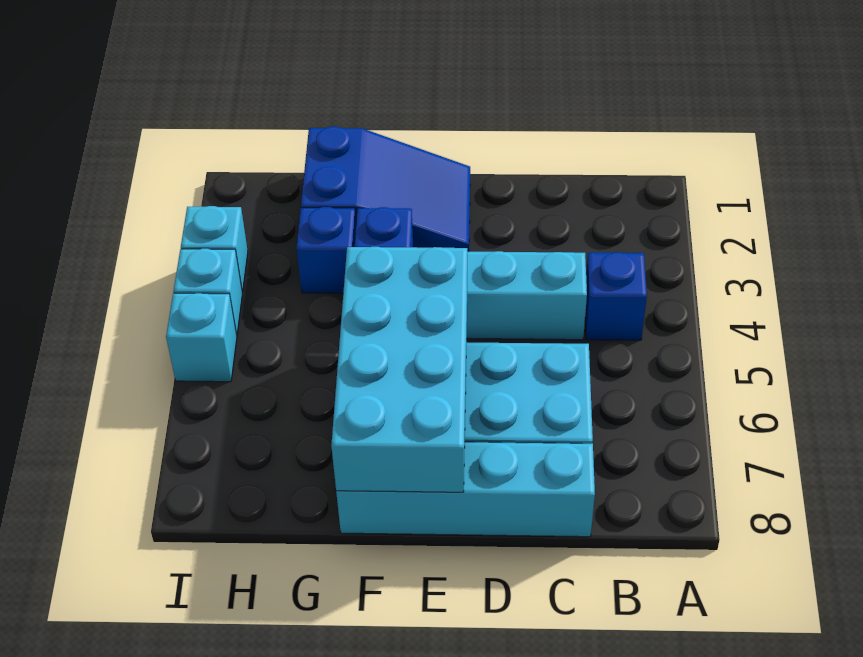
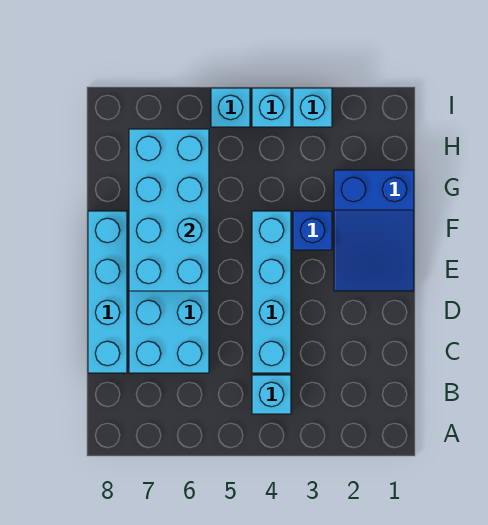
blue 1x1 brick [585,252,647,340] -> cyan 1x1 brick [252,375,291,414]
cyan 2x4 brick [331,247,467,492] -> cyan 2x4 brick turned to [129,129,209,291]
blue 1x1 brick [296,207,356,293] -> none

